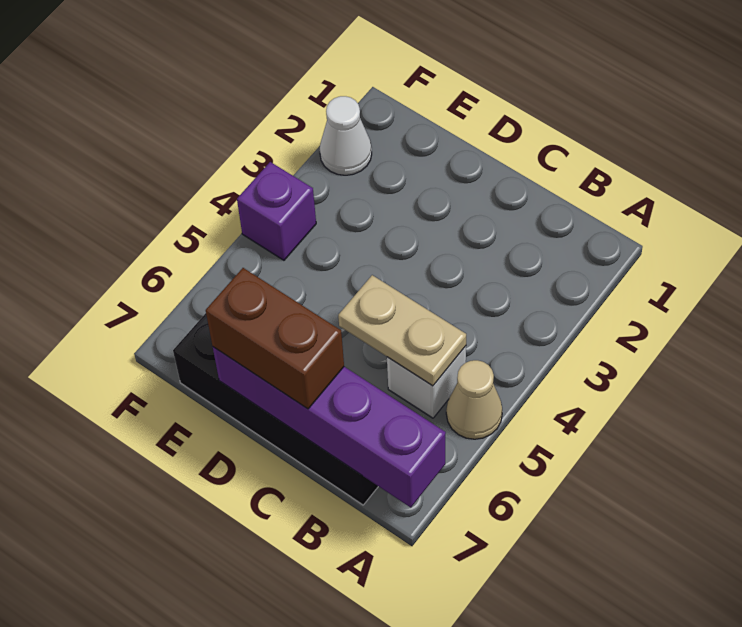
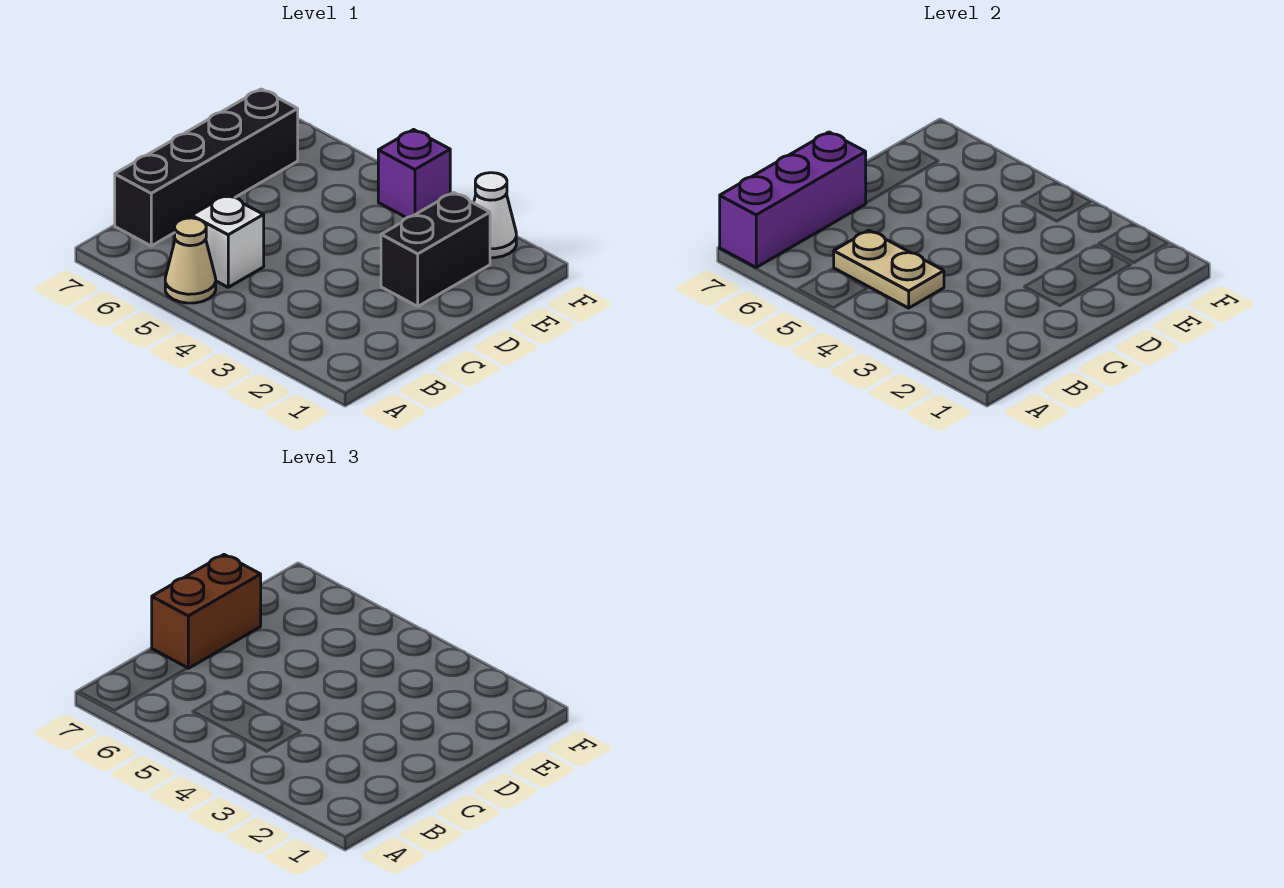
purple 1x4 brick [213,347,446,508] -> purple 1x3 brick [720,132,866,267]
tan 1x2 plate [338,275,466,386] -> tan 1x2 plate turned to [834,230,944,308]
none -> black 1x2 brick [381,193,490,306]

